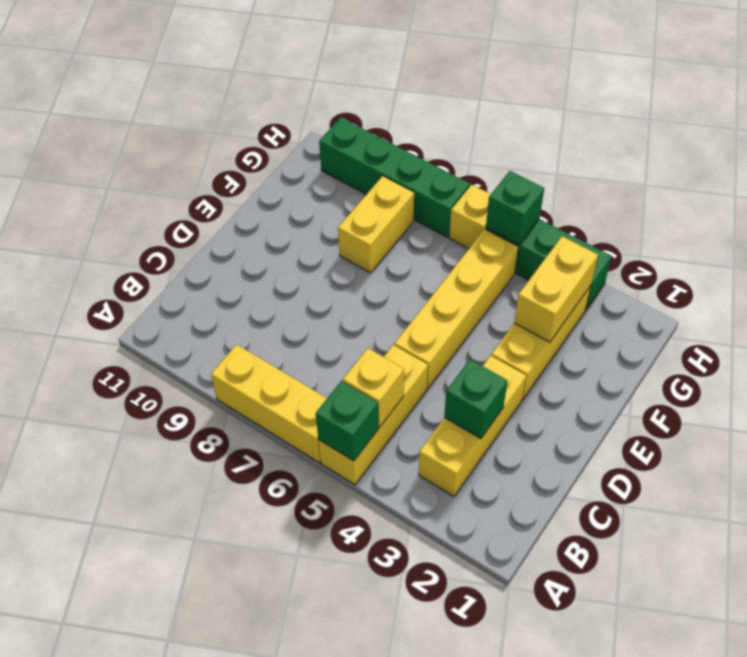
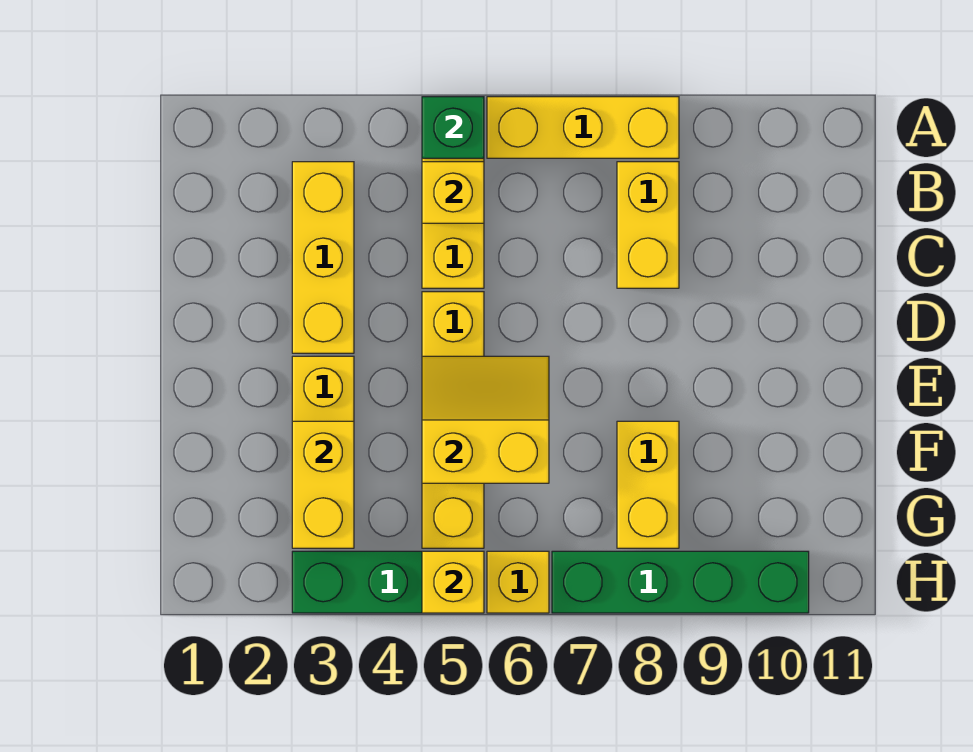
none -> yellow 1x2 brick [617,162,679,288]
green 1x1 brick [444,359,507,439] -> none
none -> yellow 2x2 slope [422,356,549,483]
green 1x1 brick [486,171,544,245] -> yellow 1x1 brick [422,551,484,613]

